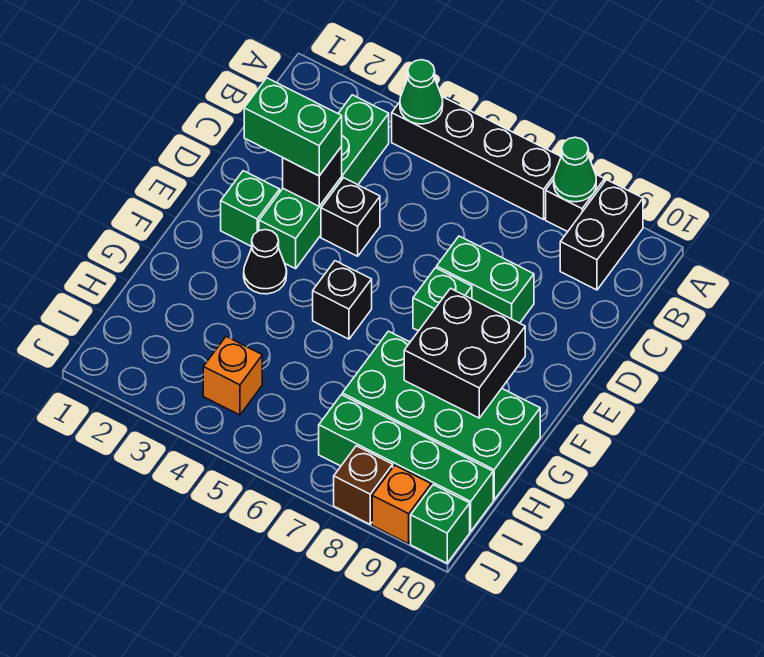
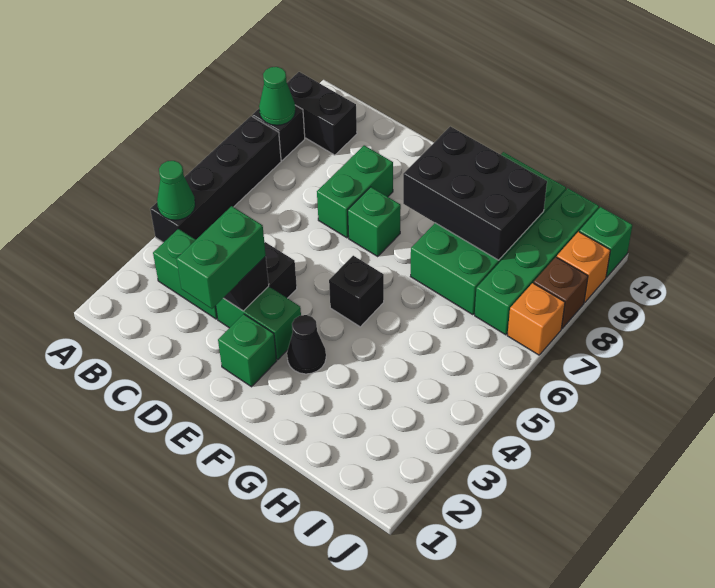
black 2x2 brick [404,288,525,418] -> black 2x3 brick [403,126,547,260]
orange 1x1 brick [203,337,262,415] -> orange 1x1 brick moved to [507,283,565,355]

